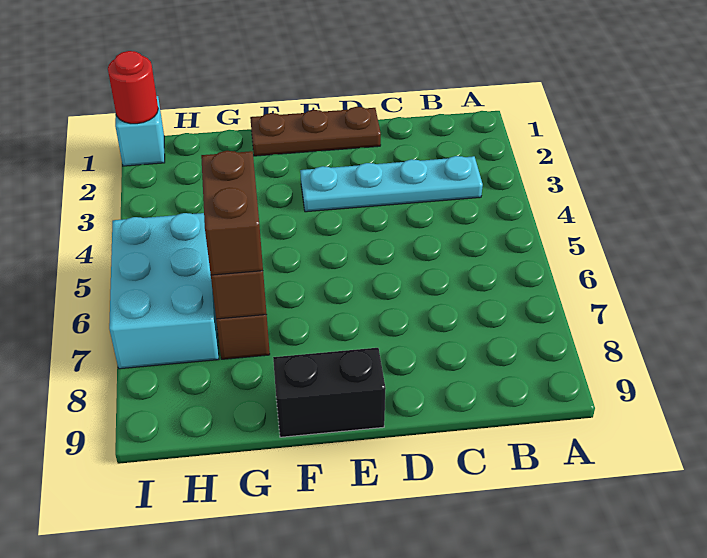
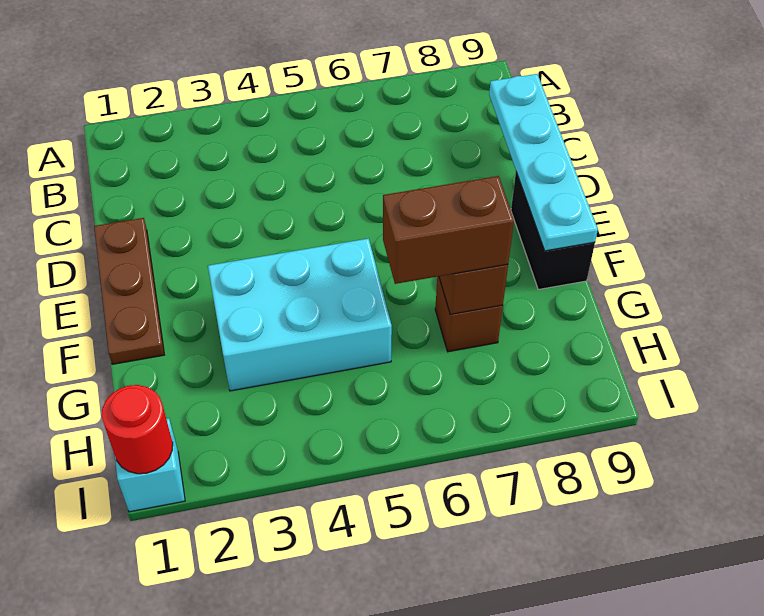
cyan 1x4 plate [300,156,483,212] -> cyan 1x4 plate moved to [489,74,598,251]
cyan 2x3 brick [109,213,219,369] -> cyan 2x3 brick moved to [208,238,392,391]

